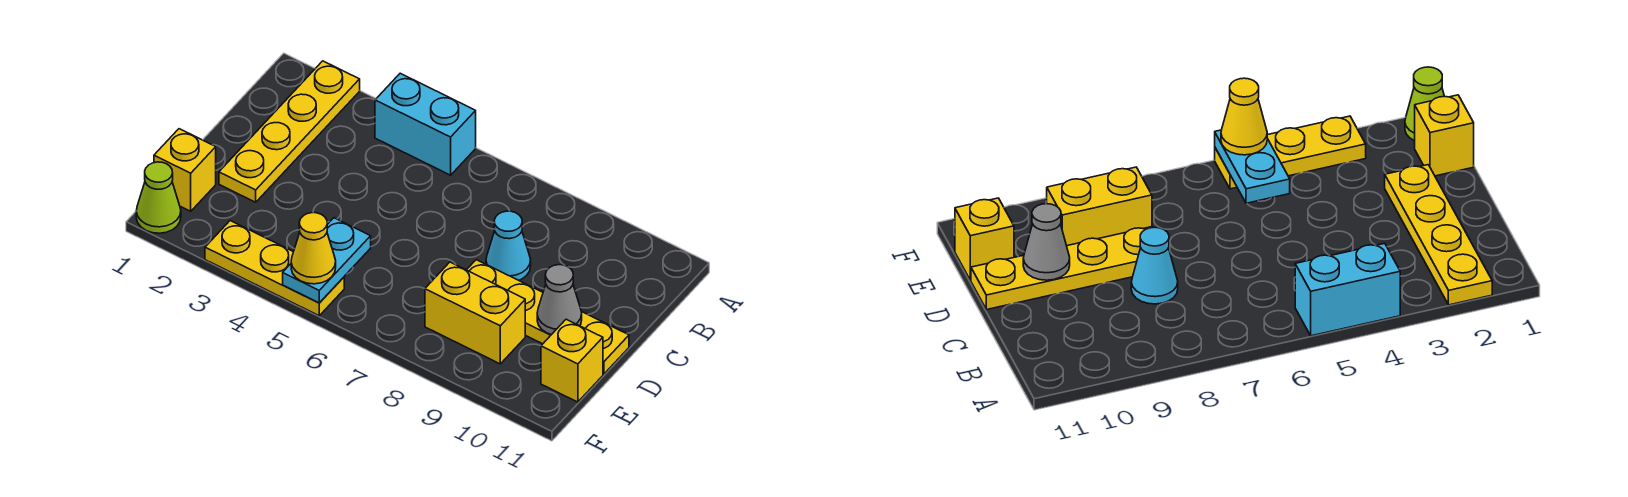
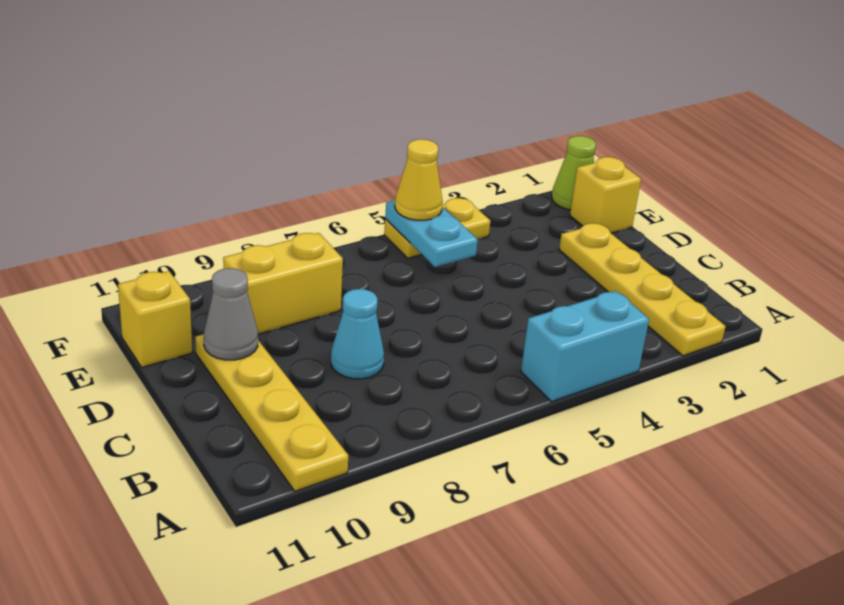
yellow 1x4 plate [467,260,629,374] -> yellow 1x4 plate turned to [195,334,348,491]
yellow 1x3 plate [205,221,344,316] -> yellow 1x2 plate [384,198,490,258]

